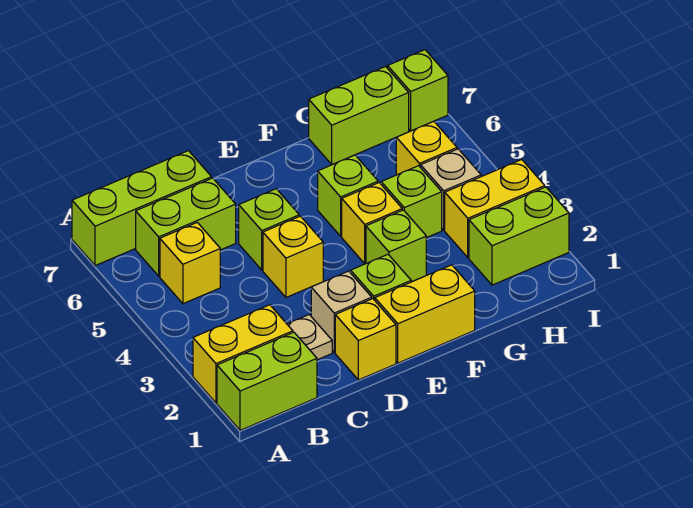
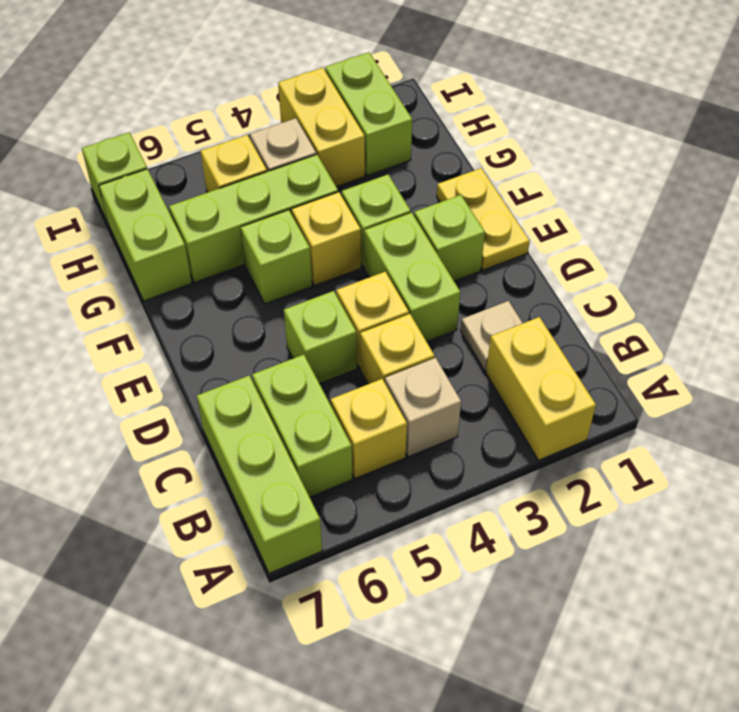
lime 1x2 brick [217,332,317,430] -> lime 1x2 brick moved to [364,213,460,342]
yellow 1x1 brick [335,299,396,380] -> yellow 1x1 brick moved to [360,314,435,384]
tan 1x1 brick [311,271,372,352] -> tan 1x1 brick moved to [385,358,461,457]
yellow 1x2 brick [375,265,475,363] -> yellow 1x2 plate [437,168,530,270]
lime 1x1 brick [381,166,442,238] -> lime 1x3 brick [169,154,338,283]

